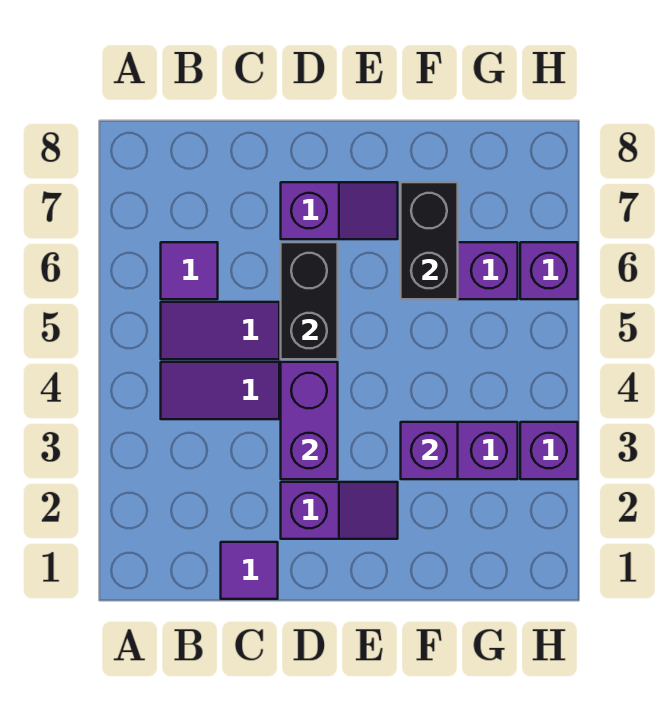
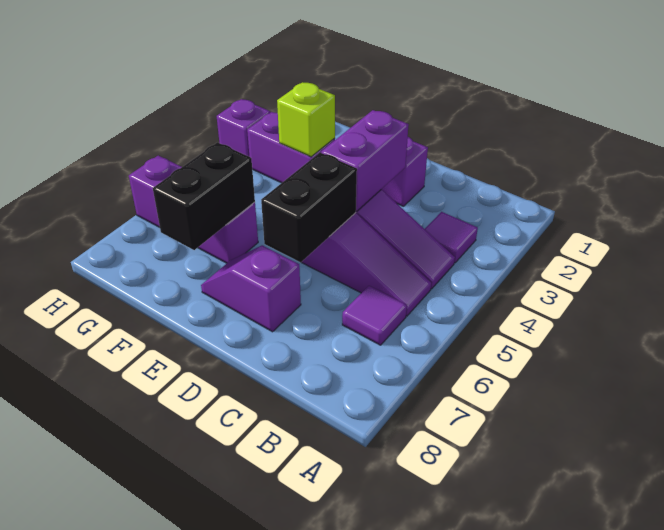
purple 1x1 tile [221,542,278,599] -> purple 1x1 tile moved to [425,212,478,263]
purple 1x1 brick [401,422,458,479] -> lime 1x1 brick [277,82,335,157]

